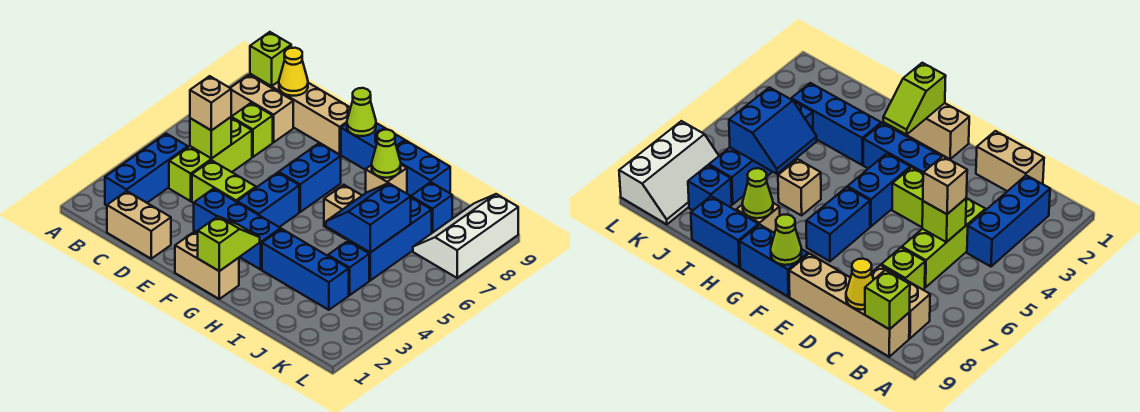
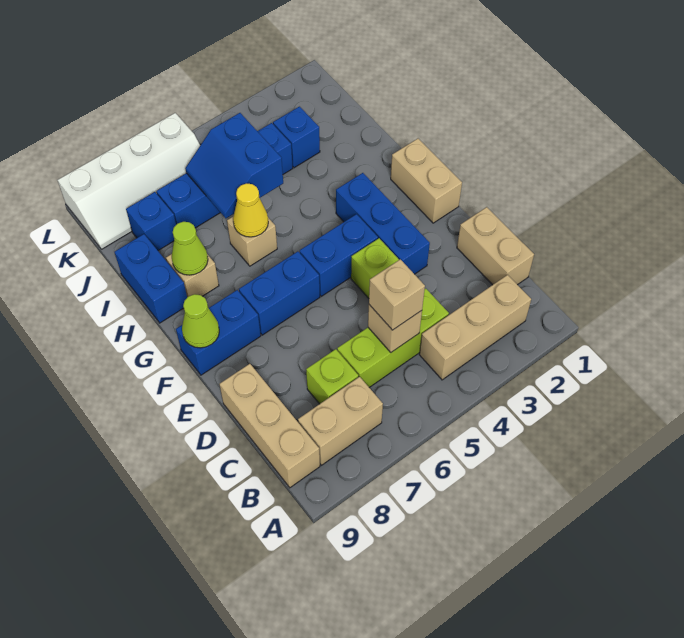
blue 1x3 brick [105,134,188,206] -> tan 1x3 brick [419,275,531,380]
tan 1x2 brick [231,75,293,142] -> tan 1x2 brick turned to [298,377,383,465]
tan 1x4 brick [250,74,350,154] -> tan 1x3 brick [219,364,320,488]
lime 1x1 brick [250,32,291,86] -> none
lime 1x1 brick [190,117,231,158] -> tan 1x1 brick [368,305,422,352]
yellow 1x1 cone [279,48,308,96] -> yellow 1x1 cone moved to [233,183,268,237]
blue 1x2 brick [341,123,405,170] -> blue 1x2 brick turned to [176,290,261,375]
lime 1x2 slope [198,217,260,271] -> none
blue 1x3 brick [262,229,349,310] -> blue 1x1 brick [273,107,320,168]
blue 2x2 slope [326,183,411,253] -> blue 2x2 slope turned to [185,113,283,218]
white 2x3 slope [413,194,518,278] -> white 2x4 slope [58,113,200,249]

